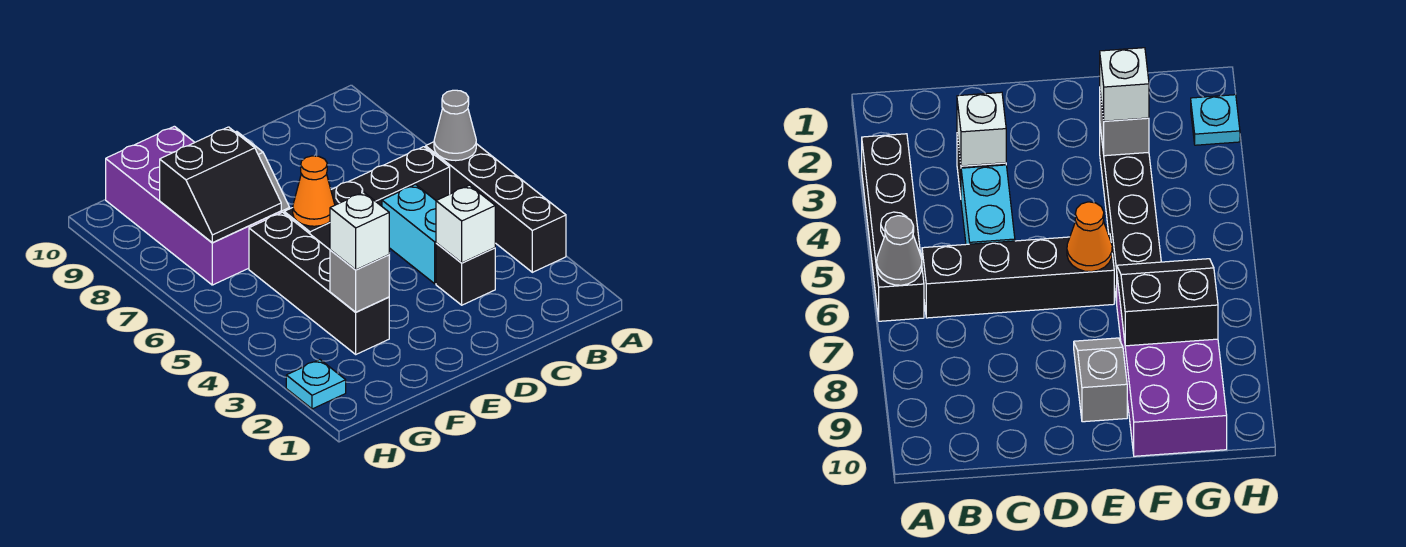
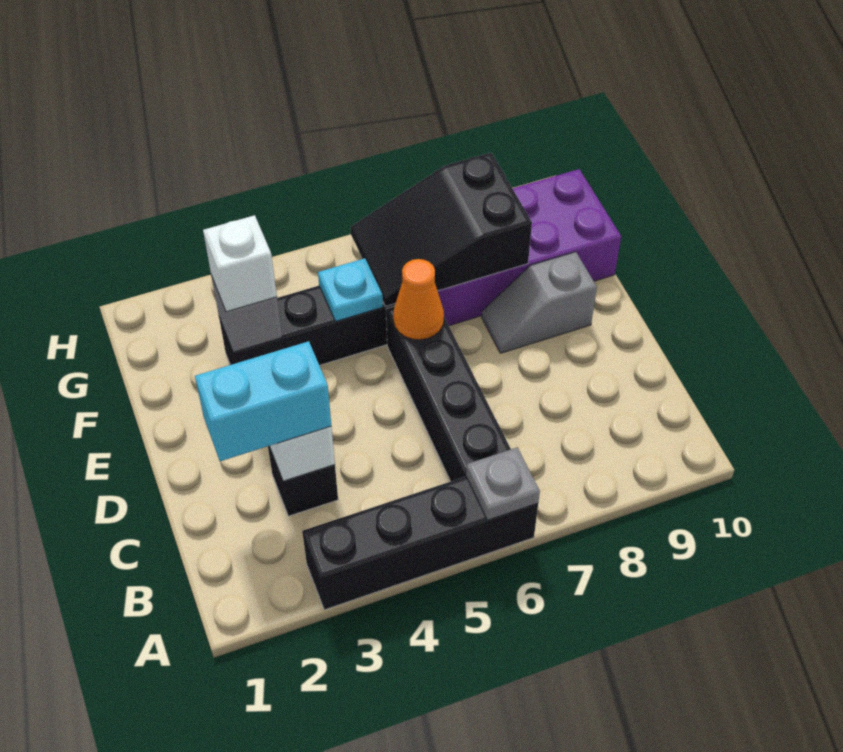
grey 1x1 cone [434,90,476,161] -> grey 1x1 plate [466,447,540,520]
cyan 1x2 brick [382,185,436,284] -> cyan 1x2 brick moved to [195,341,331,461]
black 2x2 slope [160,127,281,243] -> black 2x3 slope [350,153,532,306]
cyan 1x1 plate [286,360,346,409] -> cyan 1x1 plate moved to [318,258,383,321]

